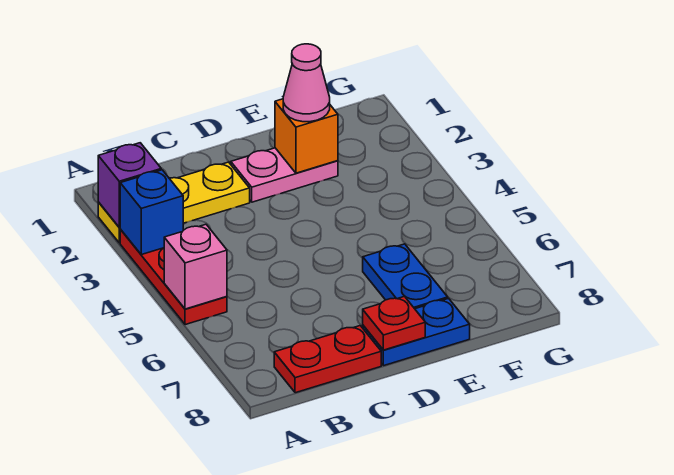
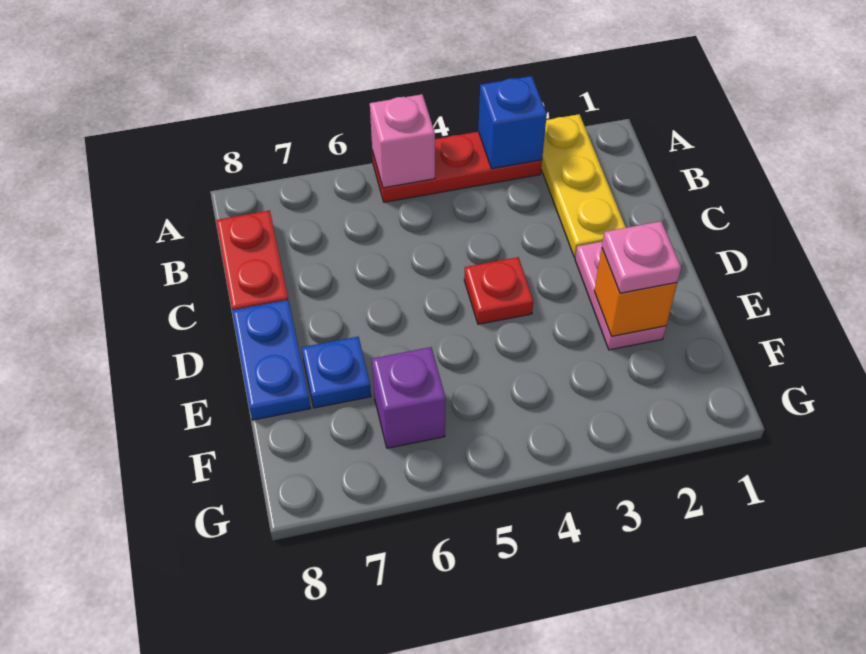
purple 1x1 brick [98,143,161,227] -> purple 1x1 brick moved to [372,347,446,448]
red 1x1 plate [363,296,425,350] -> red 1x1 plate moved to [464,257,533,324]
pink 1x1 cone [283,44,330,122] -> pink 1x1 plate [602,221,681,293]
blue 1x2 plate [363,244,448,309] -> blue 1x1 plate [302,337,371,408]

